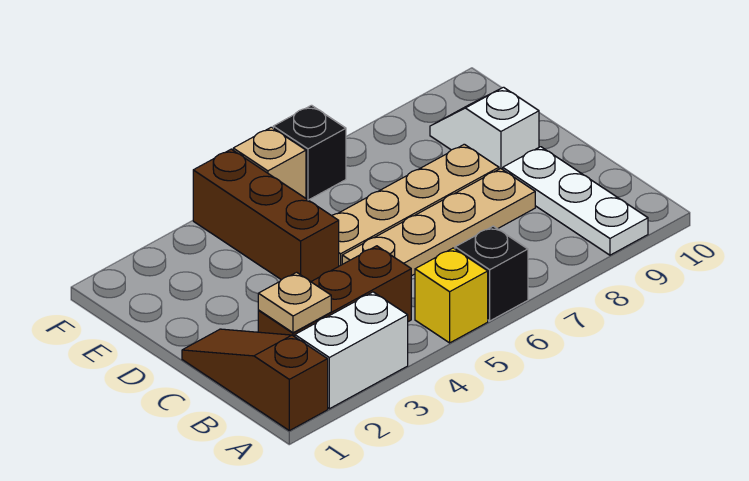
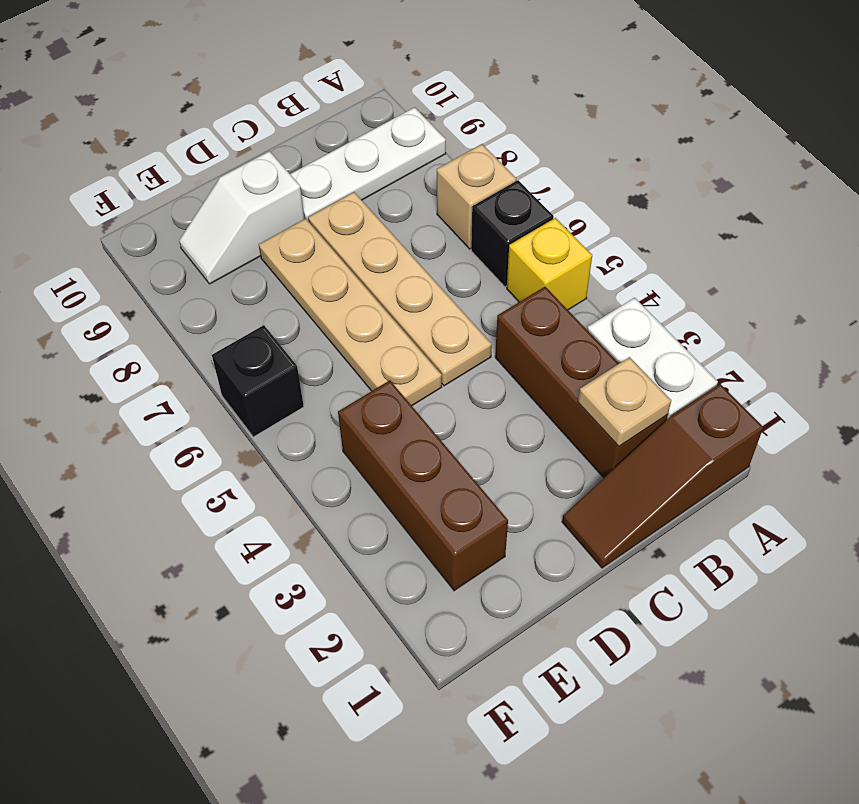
brown 1x3 brick [193,149,339,282] -> brown 1x3 brick turned to [338,380,508,591]
tan 1x1 brick [233,127,306,198] -> tan 1x1 brick moved to [437,144,516,249]

